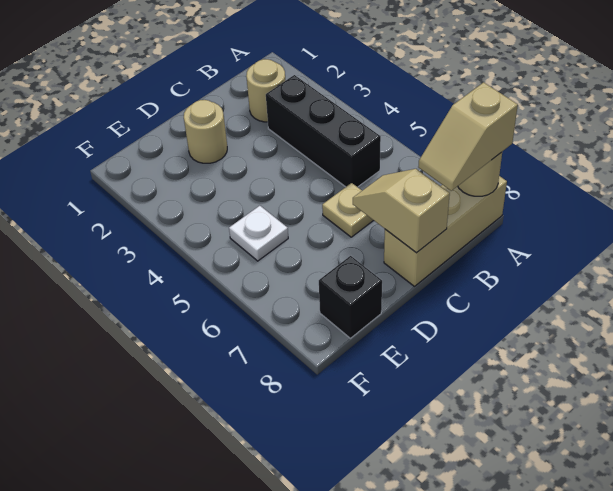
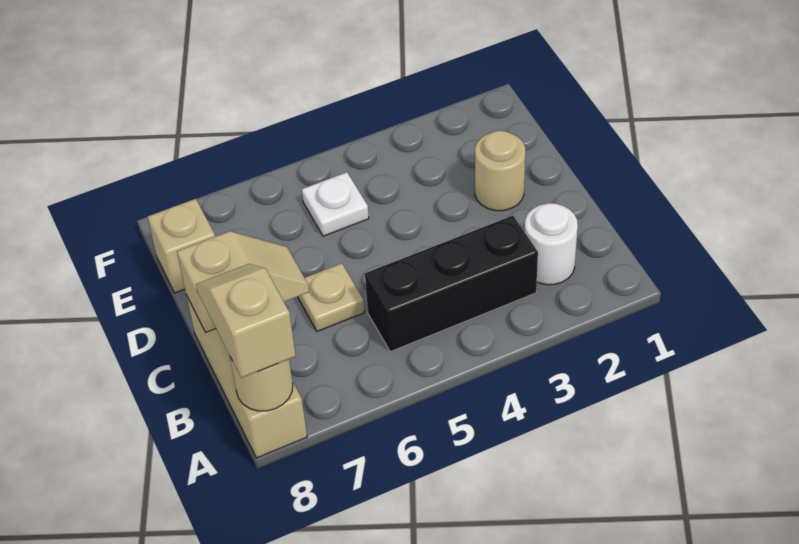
tan 1x1 round brick [246,59,286,122] -> white 1x1 round brick [525,203,578,285]
black 1x1 brick [319,256,382,338] -> tan 1x1 brick [148,199,215,293]

